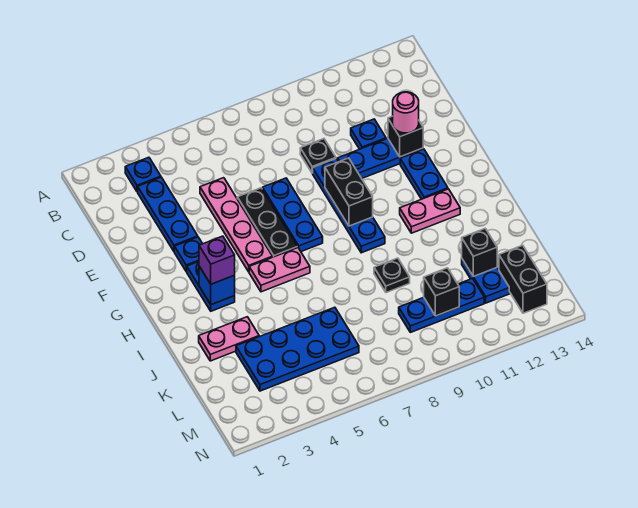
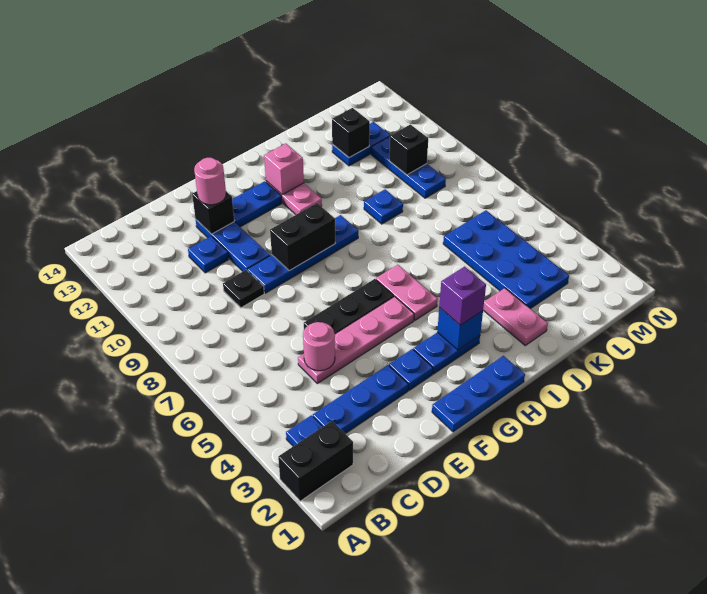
none -> pink 1x1 round brick [303,322,335,371]
blue 1x3 plate [262,178,323,252] -> blue 1x3 plate moved to [432,356,525,432]
none -> pink 1x1 brick [264,144,304,195]
black 1x1 plate [374,258,410,293] -> blue 1x1 plate [364,190,403,224]
black 1x2 brick [499,245,547,313] -> black 1x2 brick moved to [278,421,353,501]

